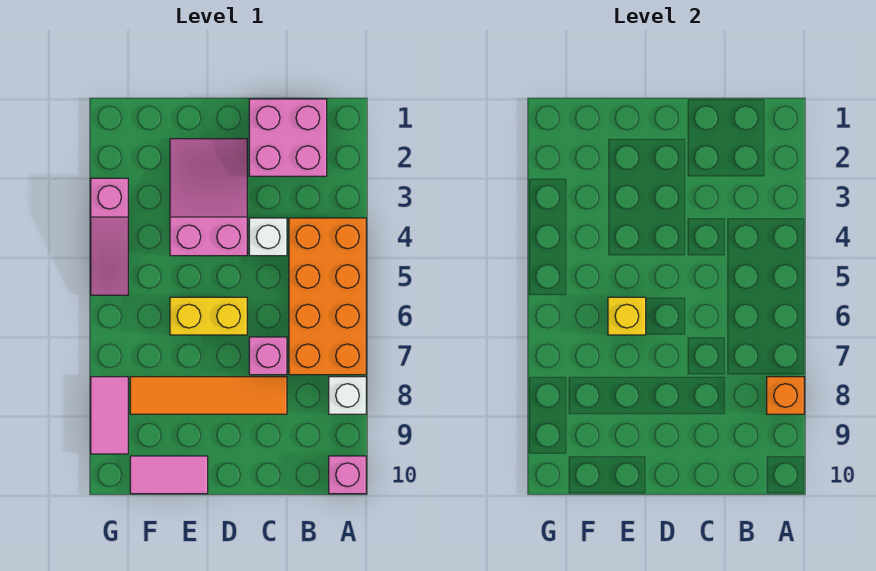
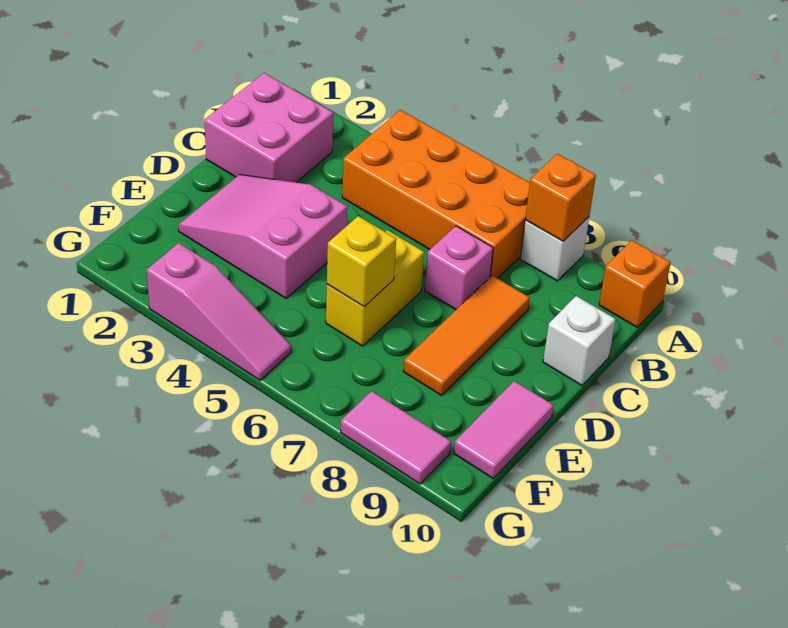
pink 1x1 brick [329,456,366,494] -> orange 1x1 brick [599,240,671,327]
white 1x1 brick [249,218,287,256] -> white 1x1 brick moved to [543,296,616,385]
orange 1x4 tile [130,377,287,414] -> orange 1x3 tile [404,275,530,395]

